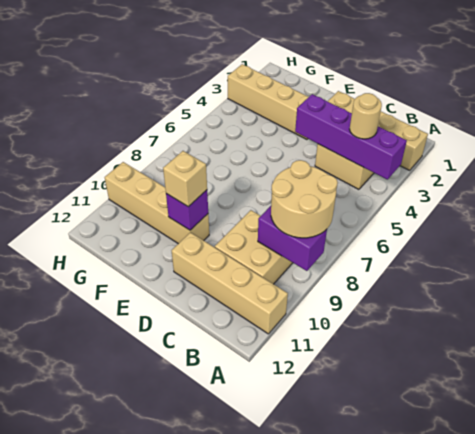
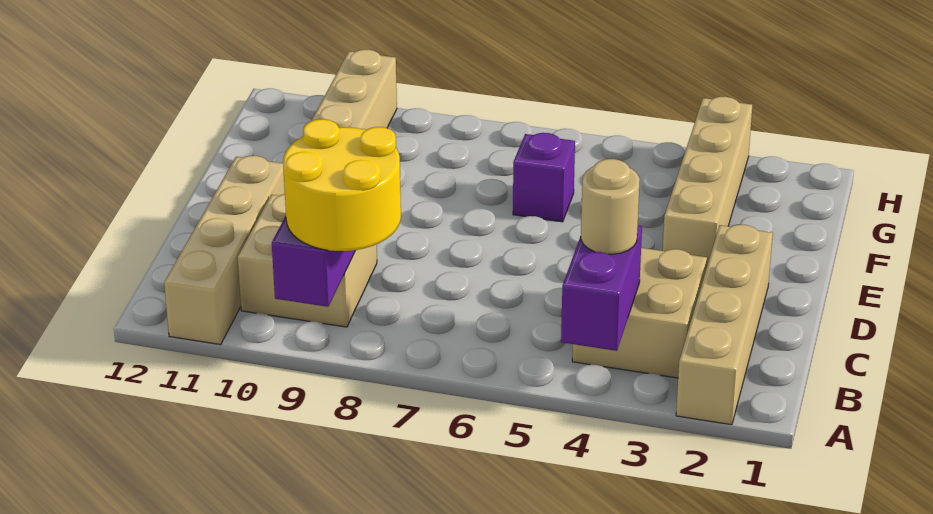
purple 1x4 brick [295,94,407,180] -> purple 1x2 brick [561,226,642,351]
tan 2x2 round brick [271,160,338,238] -> yellow 2x2 round brick [283,119,401,251]
purple 1x1 brick [166,190,208,230] -> purple 1x1 brick moved to [513,133,575,222]
tan 1x1 brick [163,151,207,207] -> none

